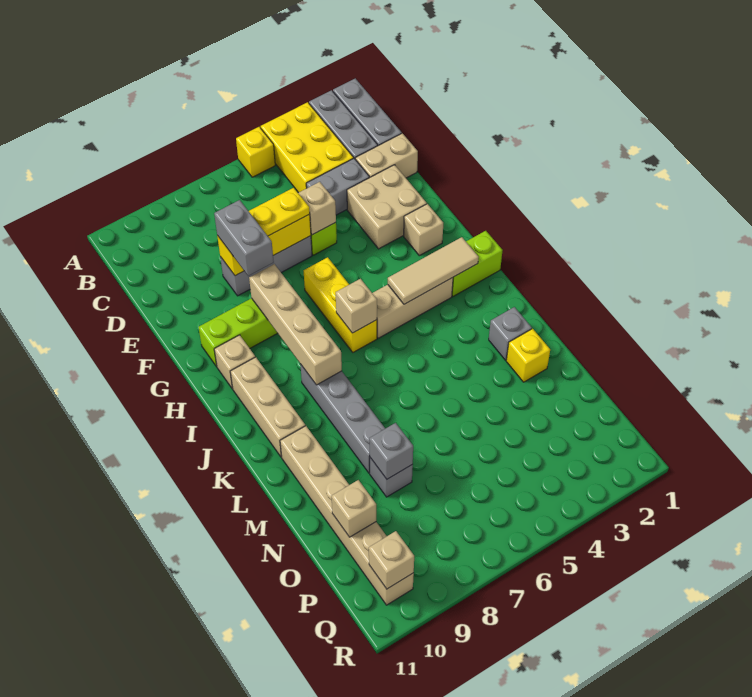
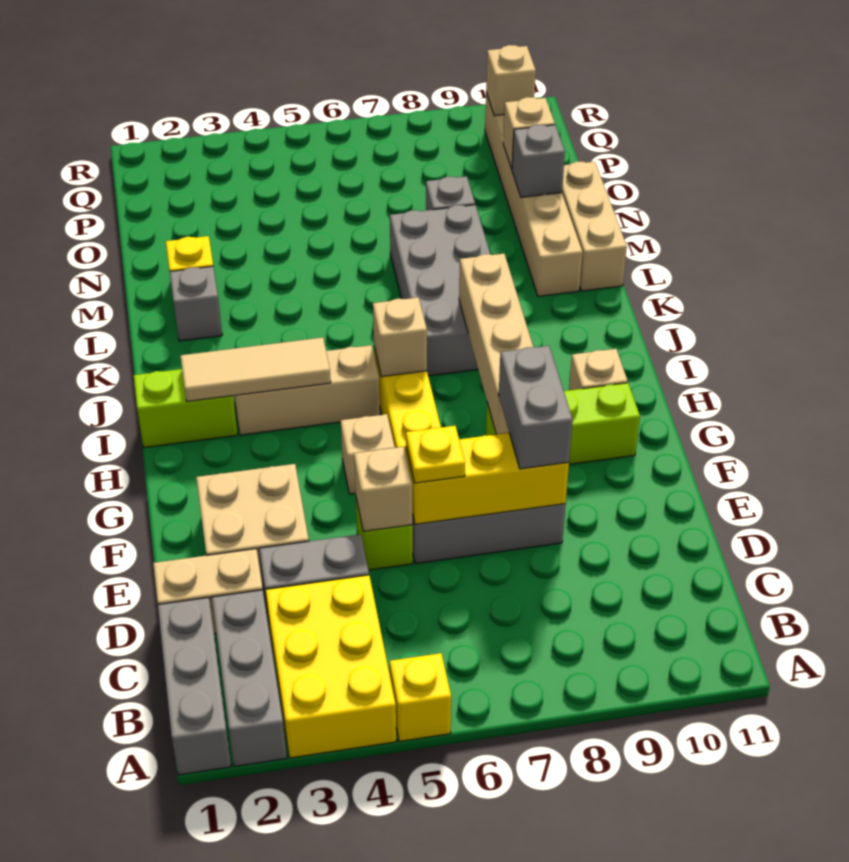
yellow 1x2 plate [249,188,310,236] -> yellow 1x1 plate [406,426,465,483]
tan 1x1 brick [404,204,443,256] -> tan 1x1 brick moved to [341,414,395,494]
tan 1x3 brick [230,357,305,457] -> tan 1x3 brick moved to [562,161,627,291]
grey 1x4 brick [300,364,385,473] -> grey 2x4 brick [390,205,490,376]
grey 1x1 brick [369,423,413,479] -> grey 1x1 brick moved to [512,125,565,197]

